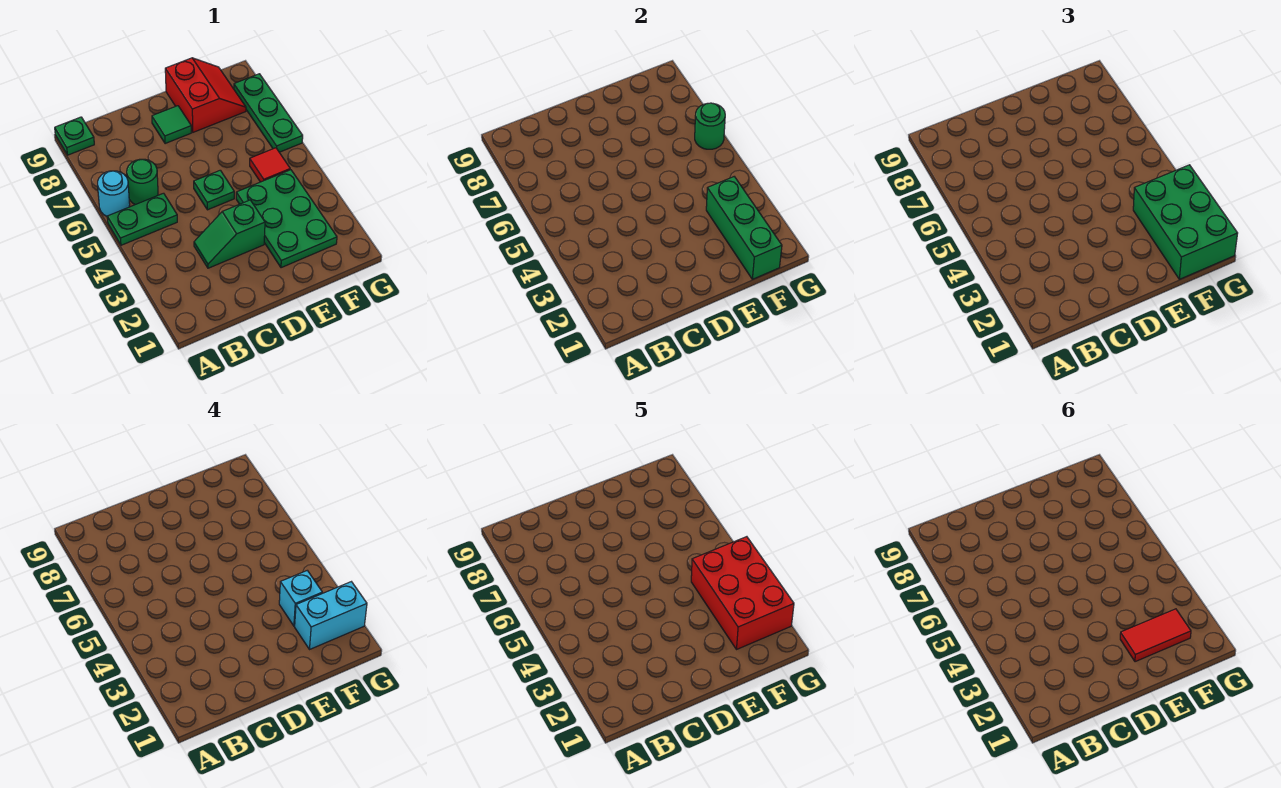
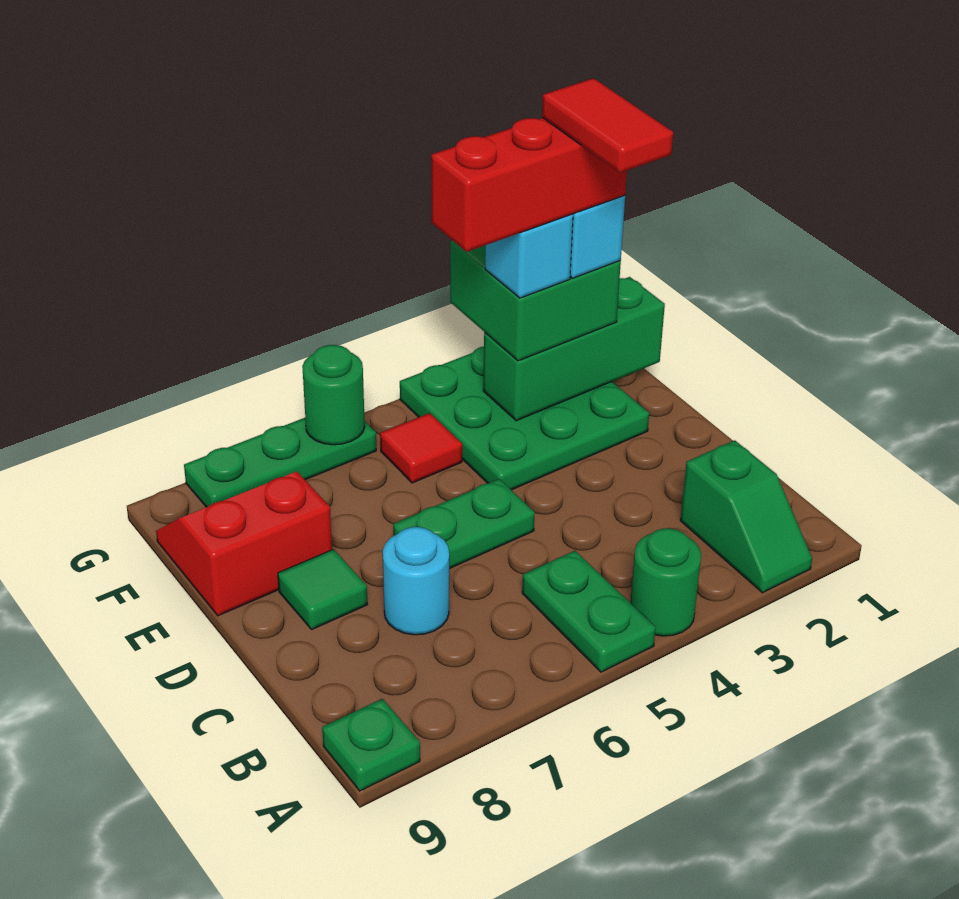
cyan 1x1 round brick [98,171,130,216] -> cyan 1x1 round brick moved to [383,527,449,635]
green 1x1 round brick [127,159,158,205] -> green 1x1 round brick moved to [630,528,701,636]
green 1x2 slope [194,200,265,268] -> green 1x2 slope moved to [680,440,812,593]
green 1x1 plate [194,170,234,210] -> green 1x2 plate [393,479,535,569]
green 2x3 plate [236,170,337,268] -> green 3x3 plate [400,346,649,490]
green 2x3 brick [1133,165,1238,279] -> green 2x2 brick [450,240,621,361]
red 2x3 brick [691,537,794,649] -> red 1x3 brick [431,118,627,252]

